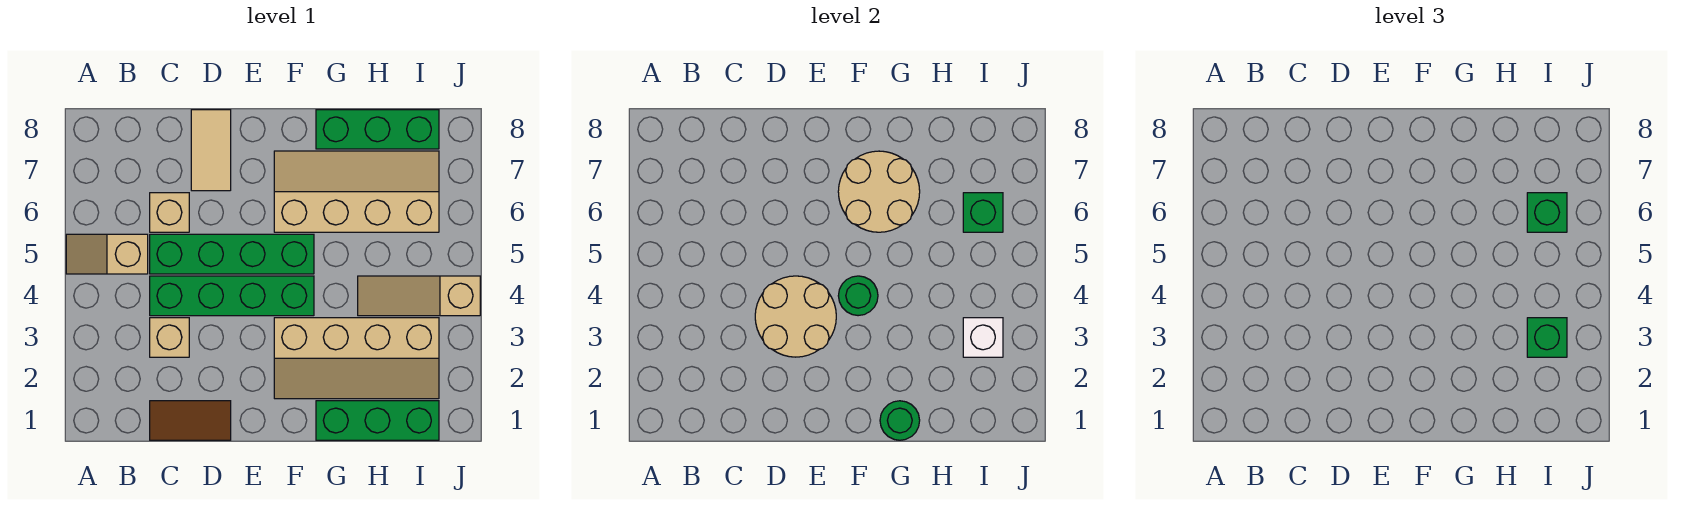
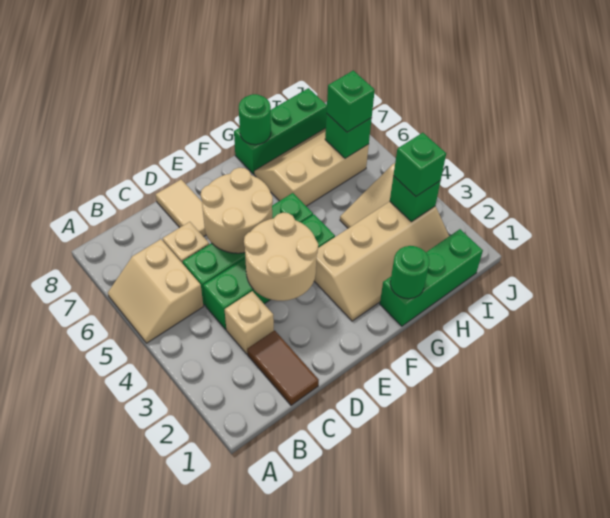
tan 1x2 slope [66,234,148,274] -> tan 2x2 slope [108,239,203,343]
brown 1x2 tile [150,401,231,440] -> brown 1x2 tile turned to [247,330,319,405]
green 1x1 round brick [838,276,878,316] -> green 1x1 round brick moved to [239,94,271,145]
tan 2x4 slope [274,151,439,232] -> tan 2x3 slope [254,128,369,206]
tan 2x2 round brick [838,151,920,232] -> tan 2x2 round brick moved to [201,168,273,253]
white 1x1 brick [963,318,1003,357] -> green 1x1 brick [390,176,440,222]

